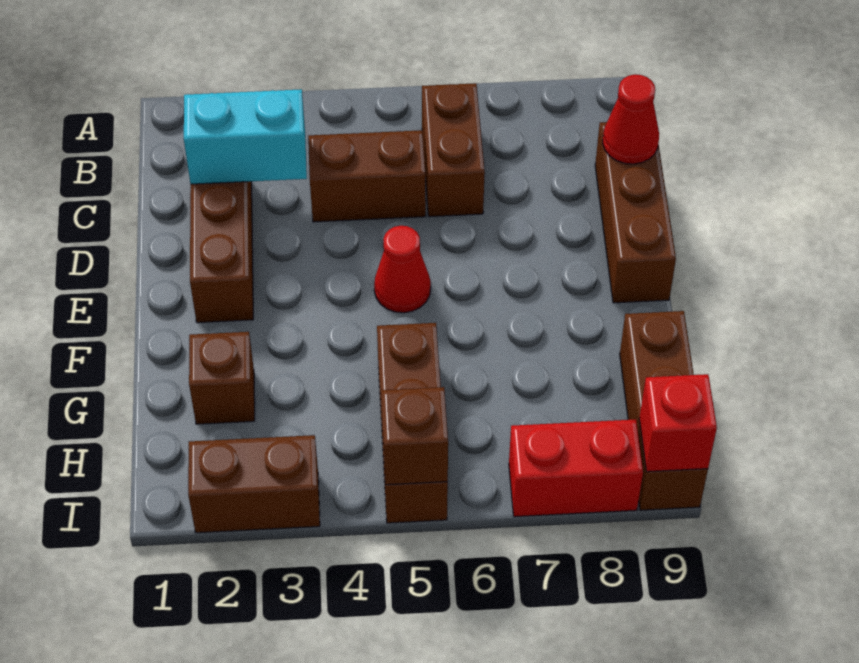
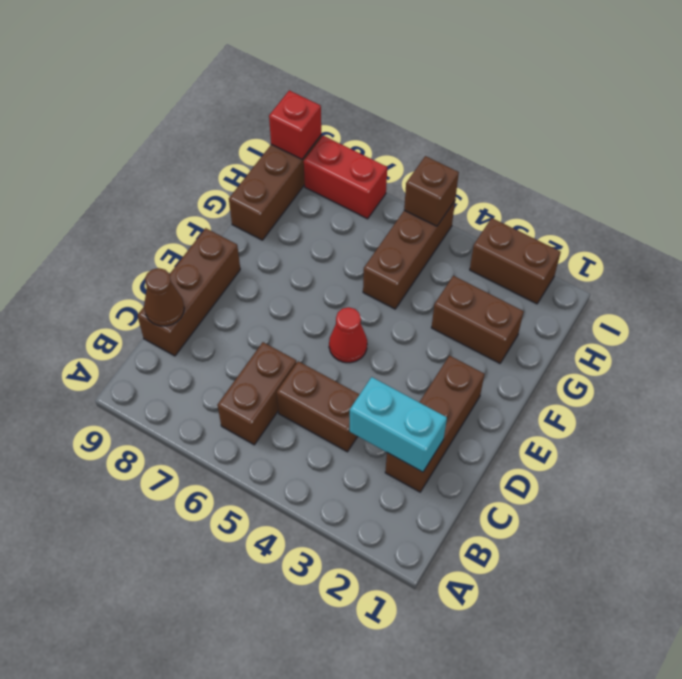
red 1x1 cone [603,74,659,164] -> brown 1x1 cone [144,268,184,326]
brown 1x1 brick [189,332,255,424] -> brown 1x2 brick [432,276,524,363]

